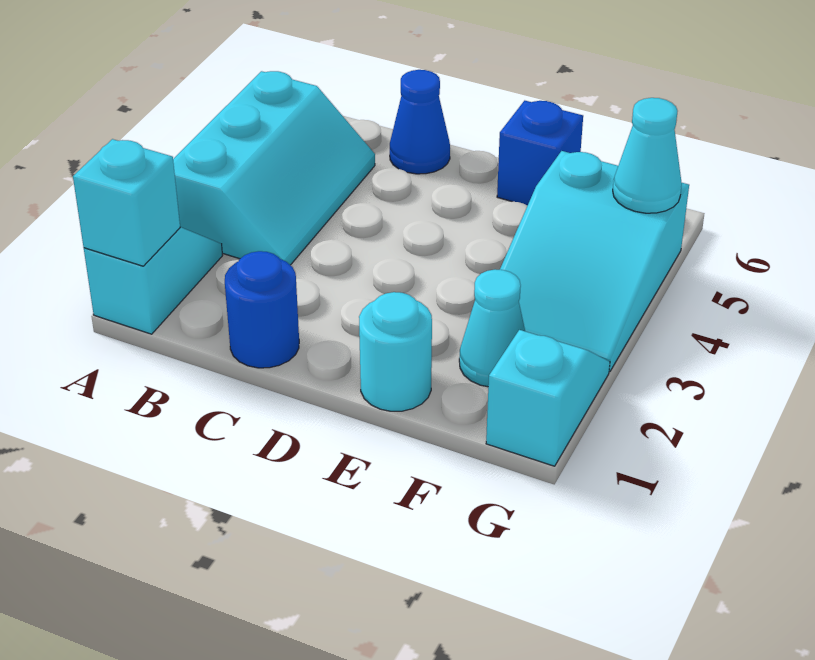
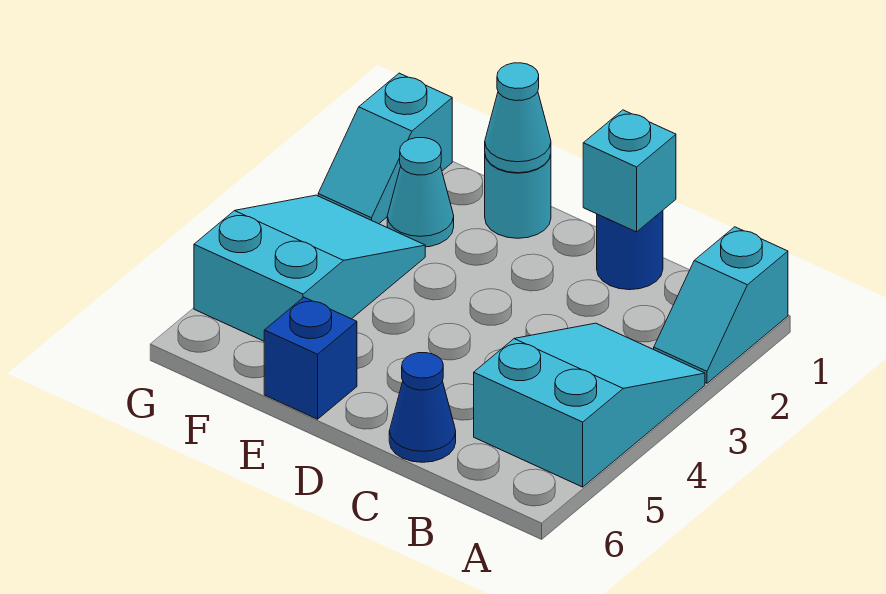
cyan 1x1 brick [73,139,180,266] -> cyan 1x1 brick moved to [583,110,676,232]
cyan 2x3 slope [173,71,375,265] -> cyan 2x3 slope turned to [474,323,705,487]
cyan 1x1 cone [613,98,682,213] -> cyan 1x1 cone moved to [485,63,551,173]

